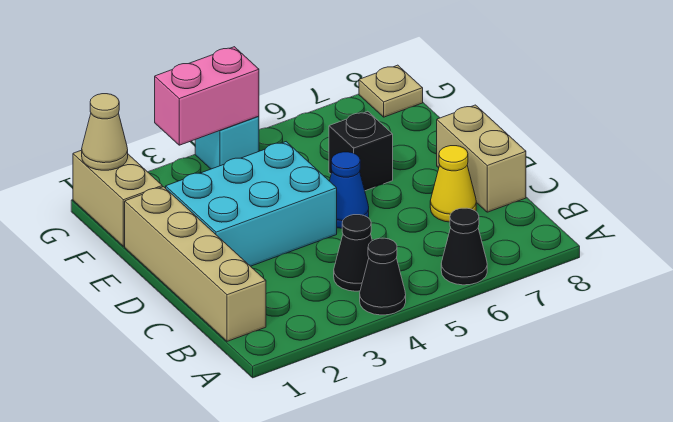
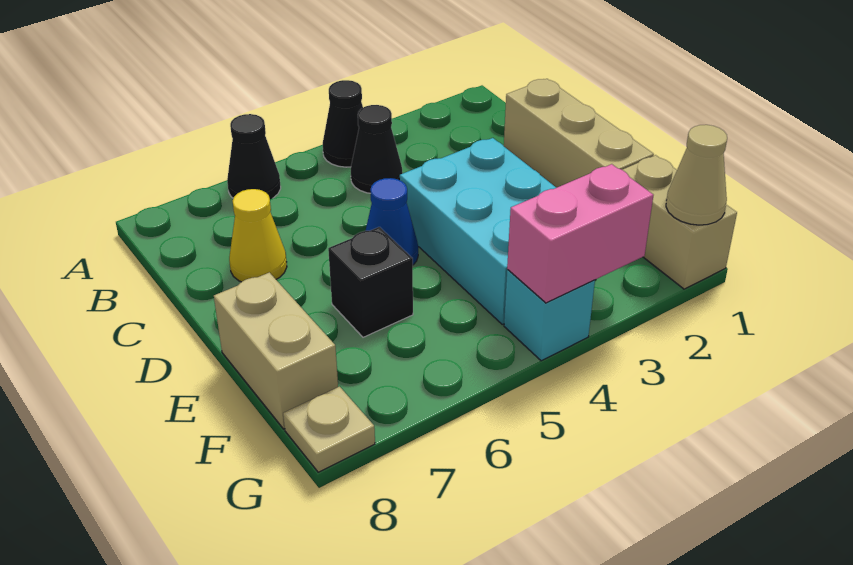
tan 1x4 brick [125,187,266,341] -> tan 1x3 brick [504,79,654,188]
tan 1x2 brick [437,105,526,212] -> tan 1x2 brick moved to [214,272,338,429]
cyan 2x3 brick [166,142,337,266] -> cyan 2x3 brick turned to [400,138,596,324]

